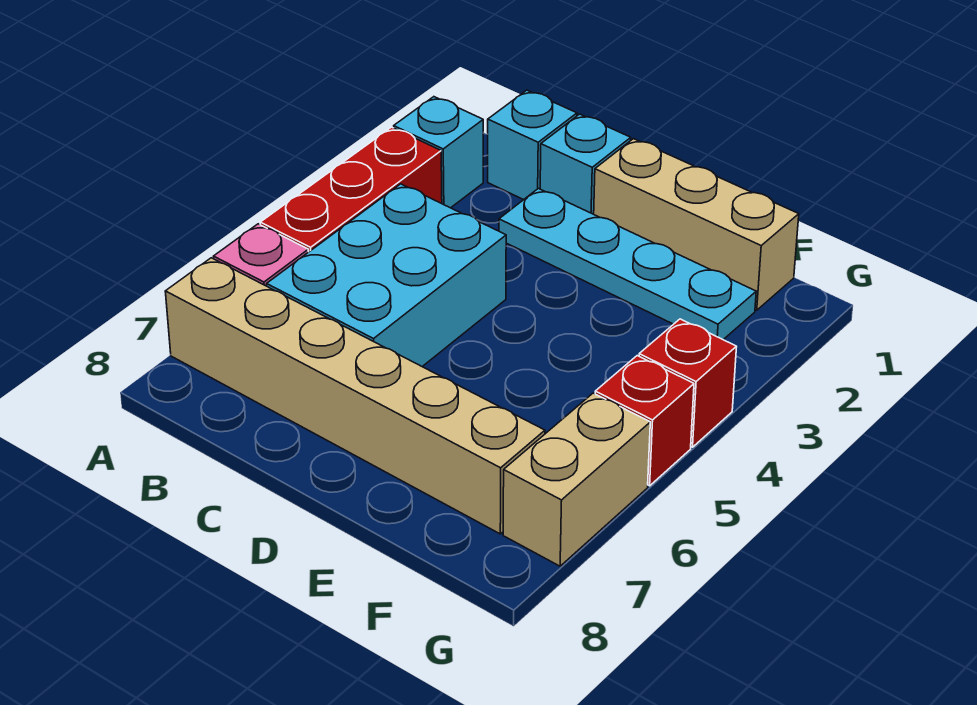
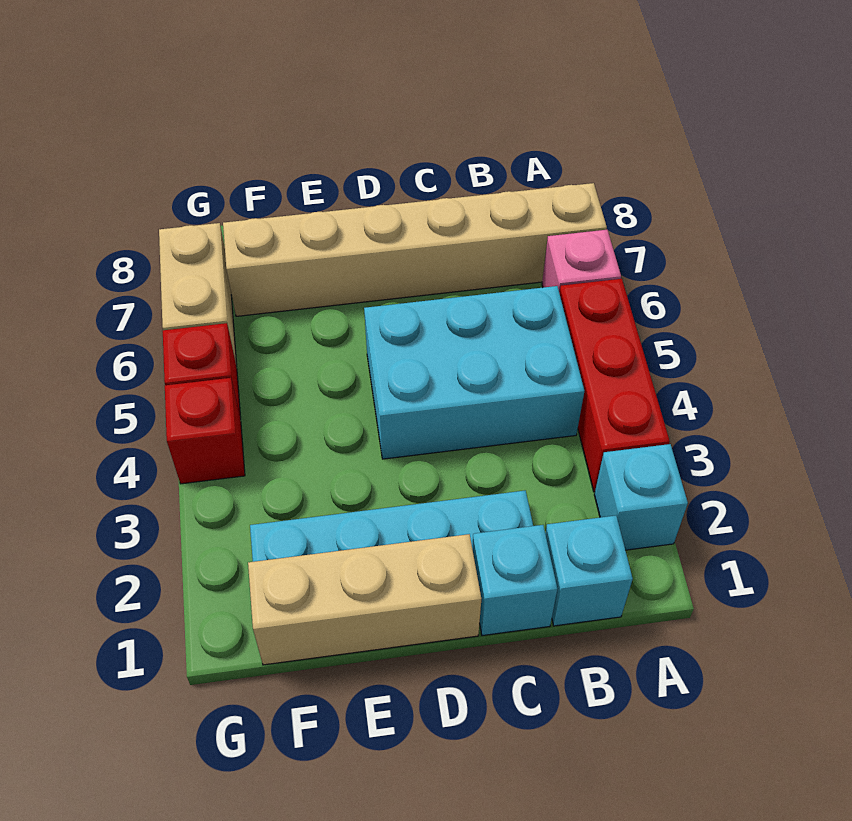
cyan 2x3 brick [267,184,506,366] -> cyan 2x3 brick turned to [364,286,584,459]

